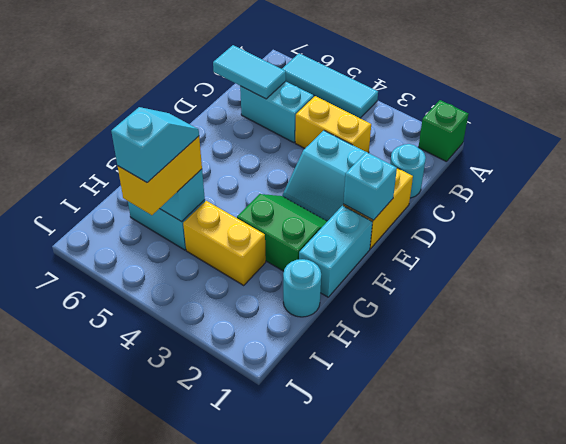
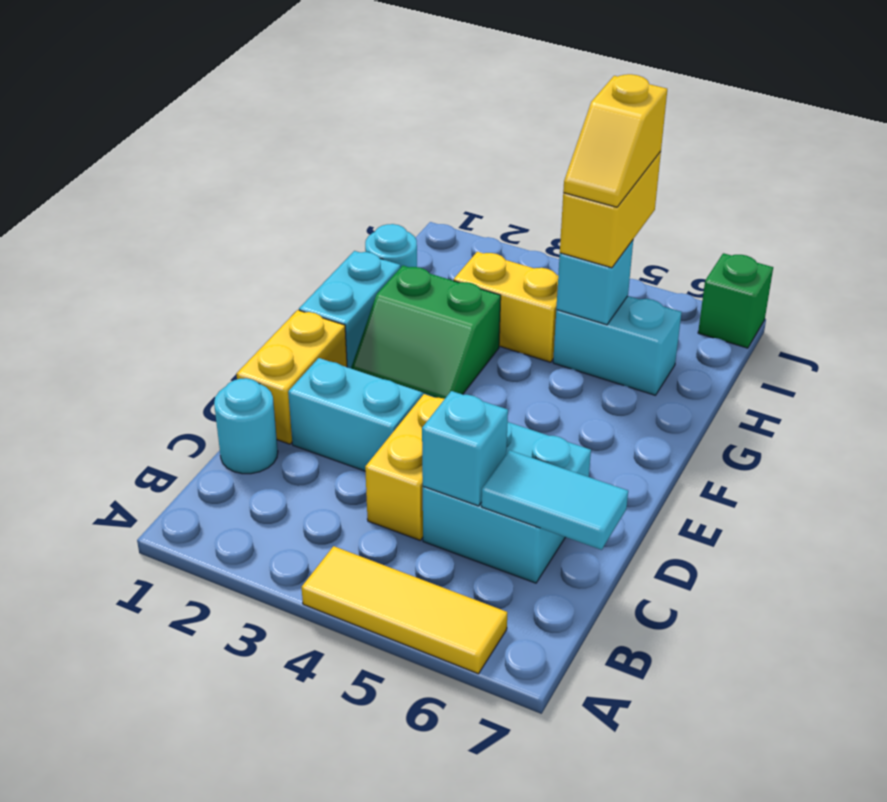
green 1x1 brick [418,100,468,162] -> green 1x1 brick moved to [698,253,773,348]
cyan 1x3 tile [282,53,378,118] -> yellow 1x3 tile [302,546,507,674]
yellow 1x2 brick [295,96,371,153] -> yellow 1x2 brick turned to [365,394,444,540]
cyan 1x2 brick [240,81,314,143] -> cyan 2x2 brick [423,422,591,583]
cyan 1x1 brick [343,152,397,220] -> cyan 1x1 brick moved to [422,391,508,506]
cyan 1x2 slope [111,107,199,182] -> yellow 1x2 slope [563,74,667,207]

